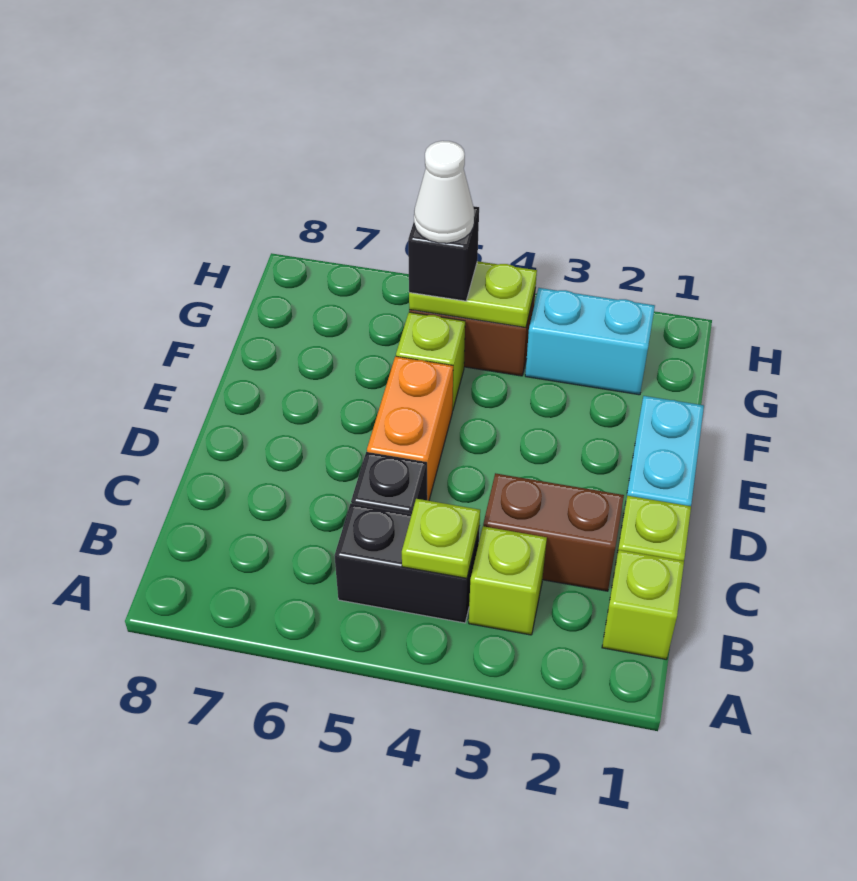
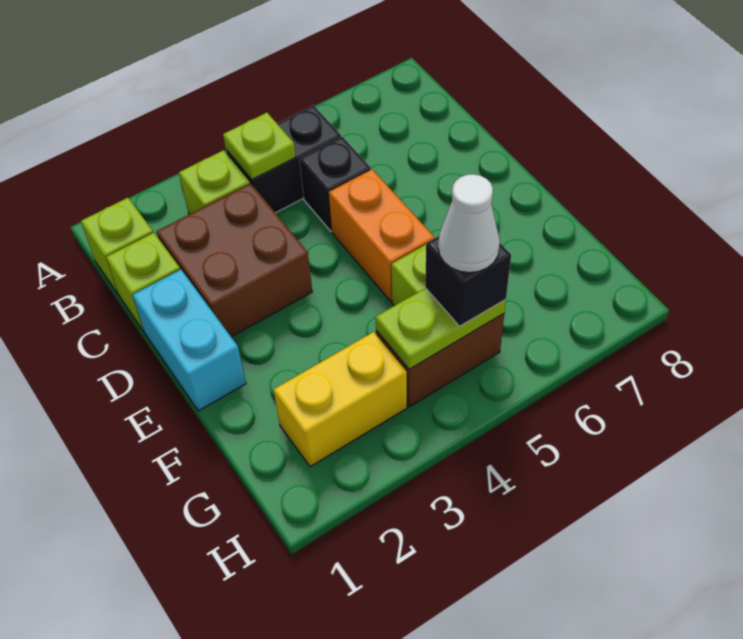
brown 1x2 brick [483,473,624,591] -> brown 2x2 brick [157,183,312,337]
cyan 1x2 brick [525,288,655,395] -> yellow 1x2 brick [274,332,407,467]

